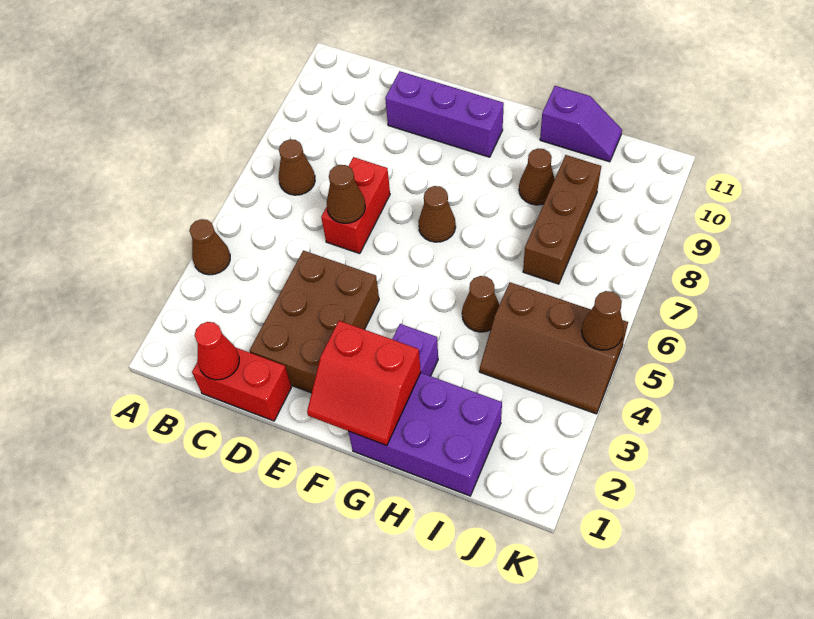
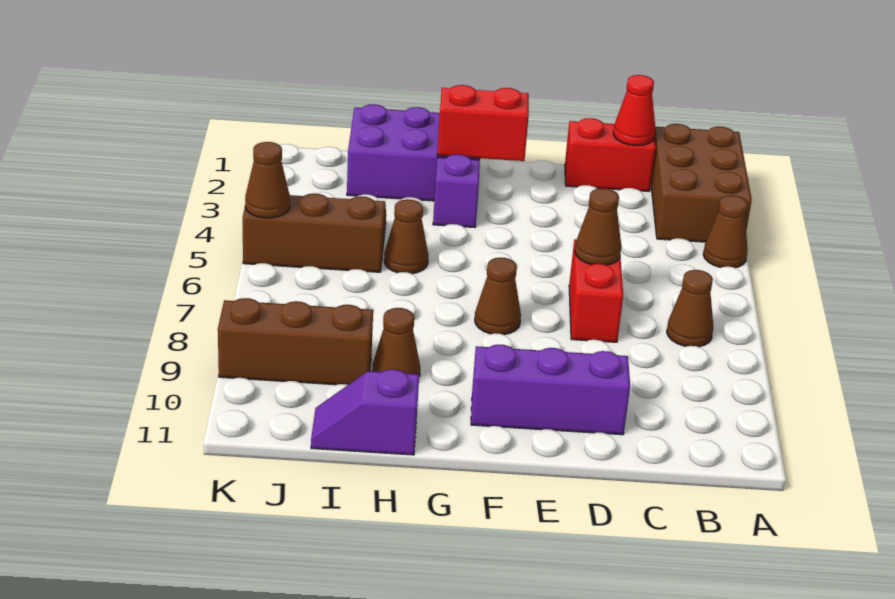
brown 2x3 brick [250,250,379,393] -> brown 2x3 brick moved to [651,124,752,242]
brown 1x3 brick [523,155,601,284] -> brown 1x3 brick turned to [218,298,373,385]

